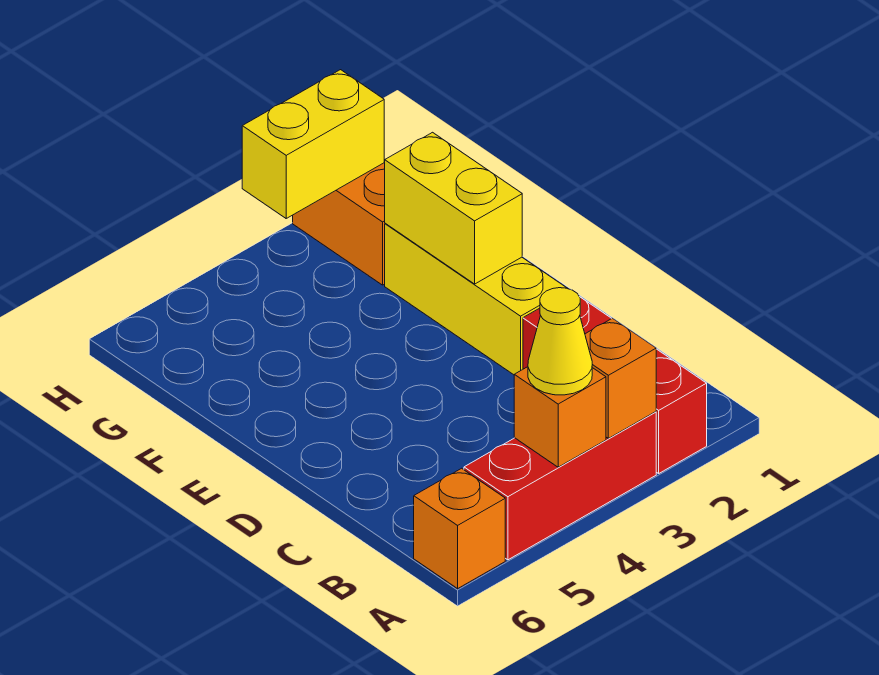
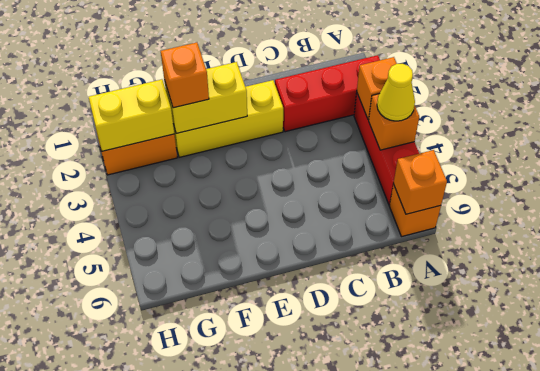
none -> orange 1x1 brick [393,150,447,214]
none -> orange 1x1 brick [161,42,209,108]
yellow 1x2 brick [242,70,384,218] -> yellow 1x2 brick turned to [89,79,174,151]

